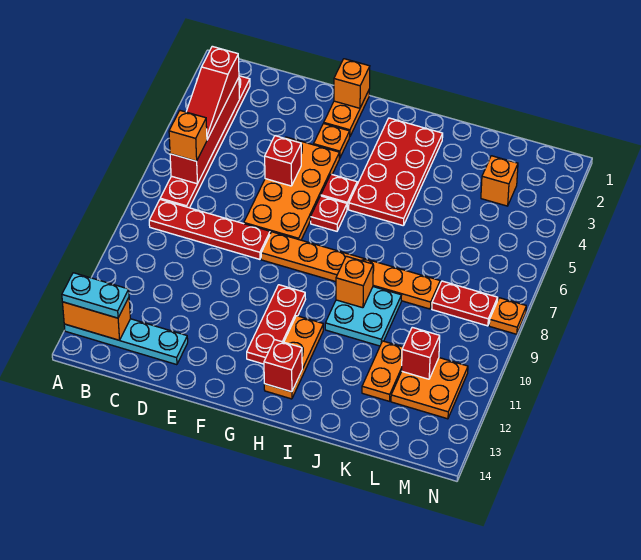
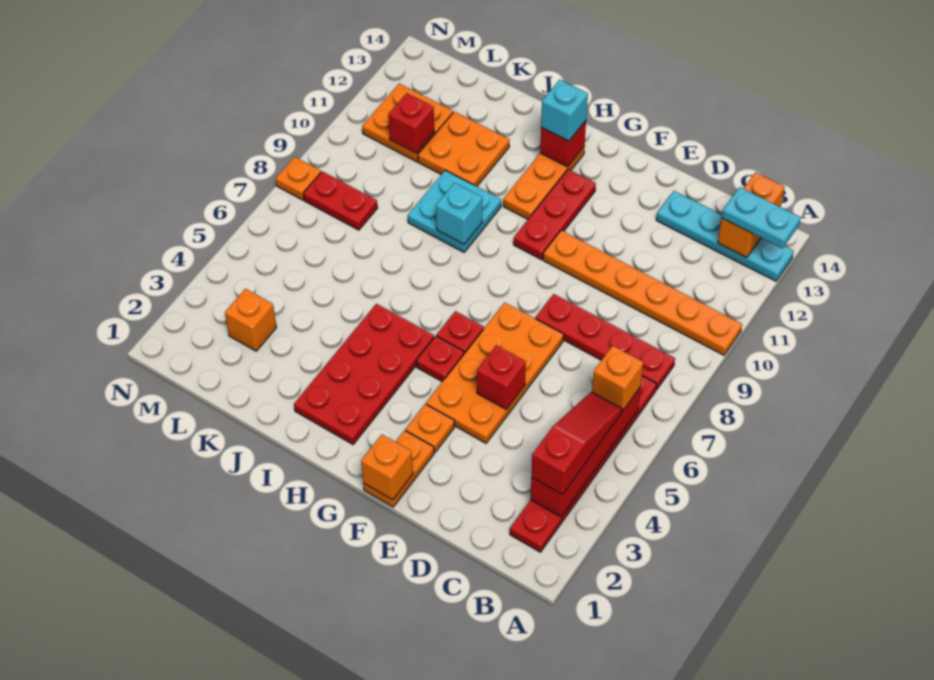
orange 1x2 brick [62,298,130,340] -> orange 1x2 brick turned to [718,172,785,258]
orange 1x6 plate [261,232,440,309] -> orange 1x6 plate moved to [543,230,742,355]
none -> cyan 1x1 brick [541,80,588,141]
orange 1x1 brick [336,256,373,308] -> cyan 1x1 brick [436,183,482,244]
orange 1x2 plate [362,341,403,401] -> orange 2x2 plate [418,112,509,186]

